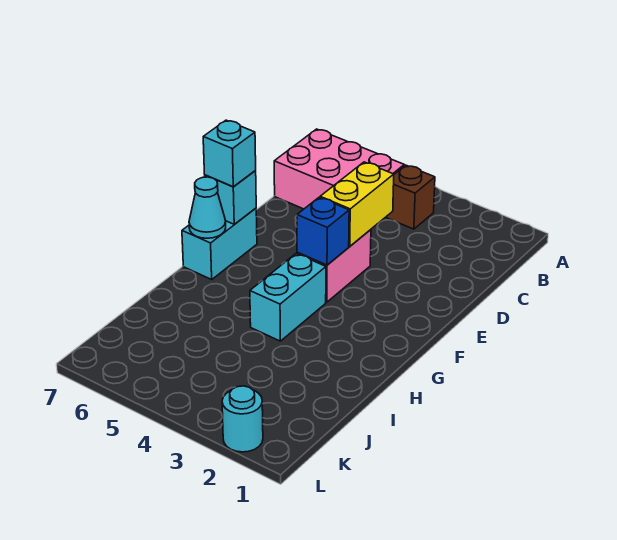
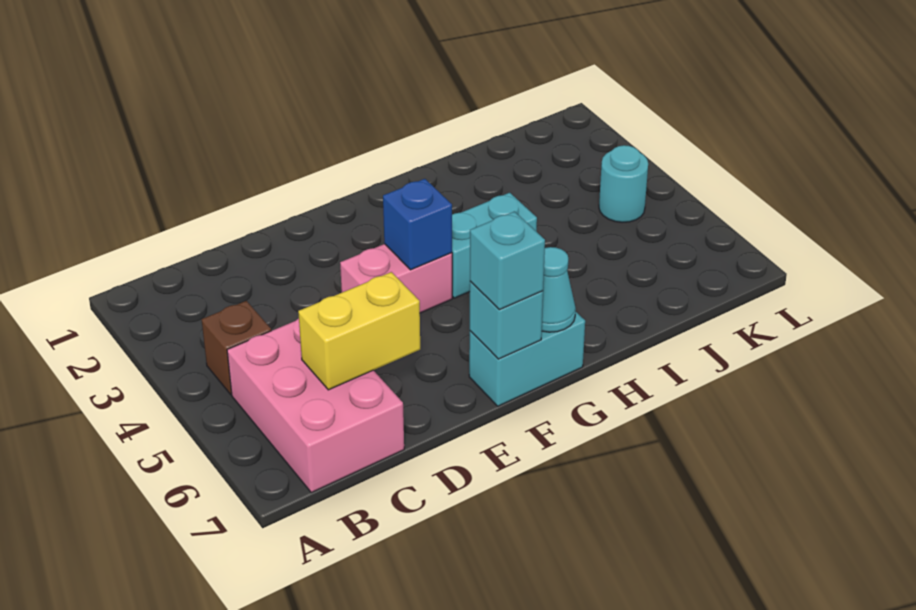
yellow 1x2 brick [320,162,394,246] -> yellow 1x2 brick moved to [298,272,420,390]
cyan 1x1 round brick [222,386,263,452] -> cyan 1x1 round brick moved to [599,145,648,222]

